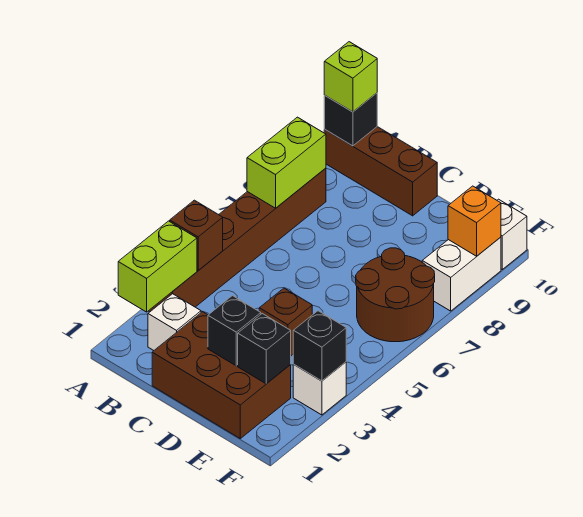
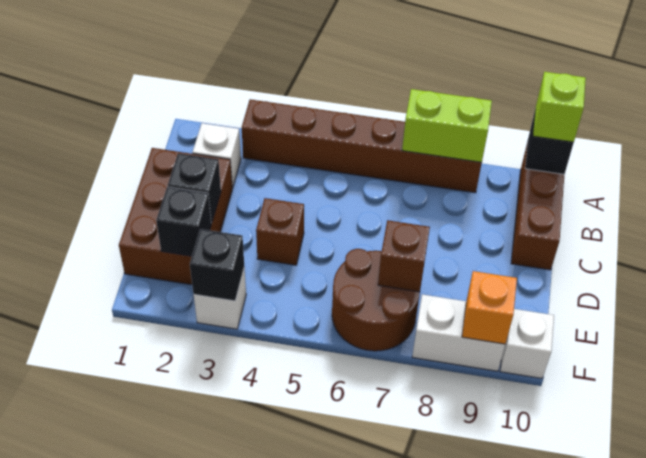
lime 1x2 brick [118,221,197,312] -> none
brown 1x1 brick [170,200,223,270] -> brown 1x1 brick moved to [378,220,430,292]

